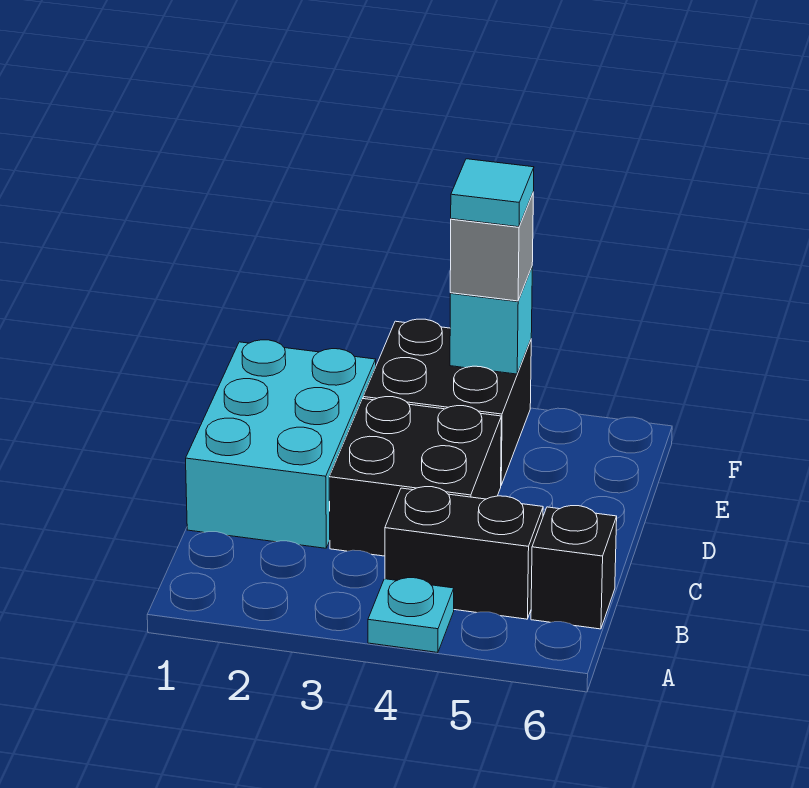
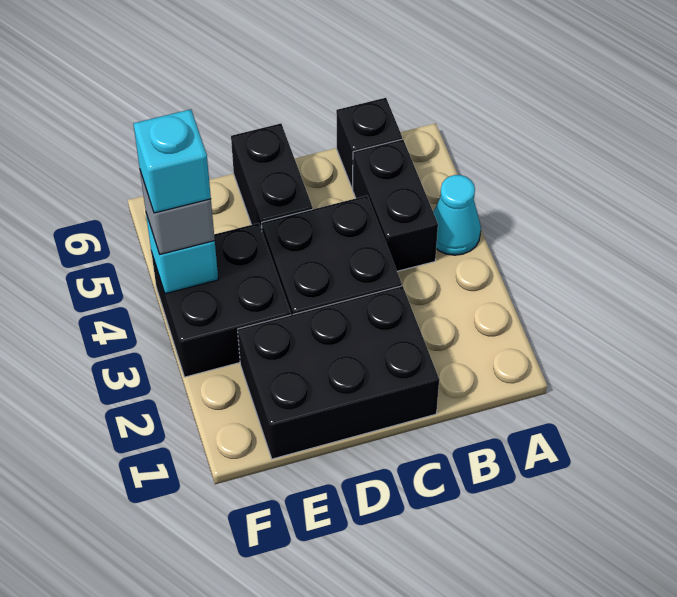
cyan 1x1 plate [368,578,454,652] -> cyan 1x1 cone [433,175,481,255]
cyan 2x3 brick [186,340,376,548] -> black 2x3 brick [238,286,439,459]
none -> black 1x2 brick [231,123,313,230]
cyan 1x1 tile [451,159,534,227] -> cyan 1x1 brick [133,109,211,213]

